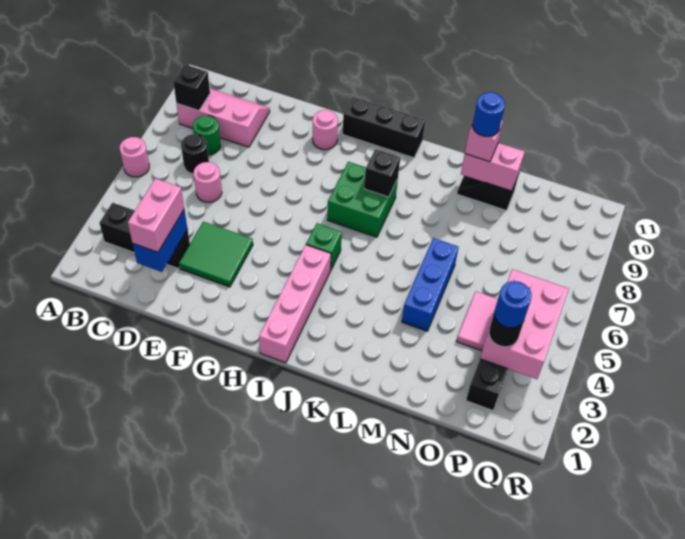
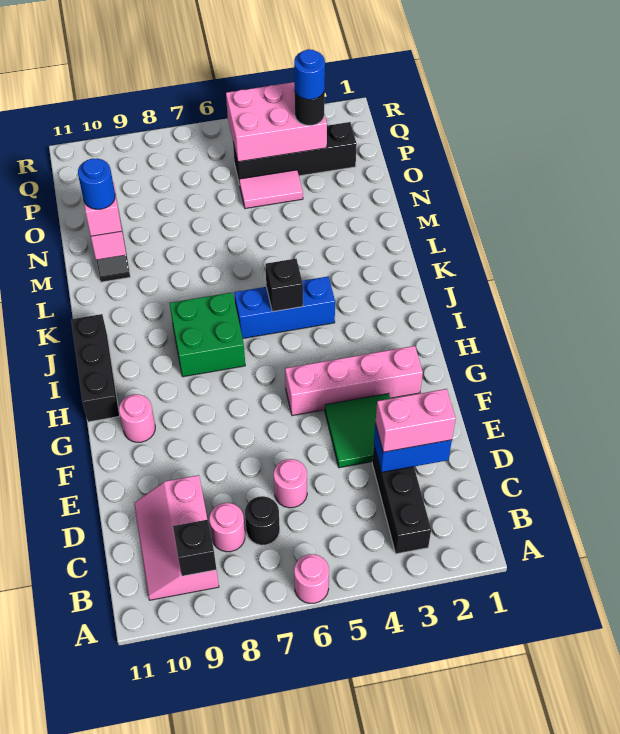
green 1x1 round brick [193,115,220,155] -> pink 1x1 round brick [209,503,245,552]
pink 1x4 brick [259,245,331,363] -> pink 1x4 brick moved to [285,346,423,416]
green 1x1 brick [306,223,342,271] -> none
black 1x1 brick [364,149,400,197] -> black 1x1 brick moved to [265,259,303,312]
blue 1x3 brick [402,238,459,331] -> blue 1x3 brick moved to [234,276,335,338]

